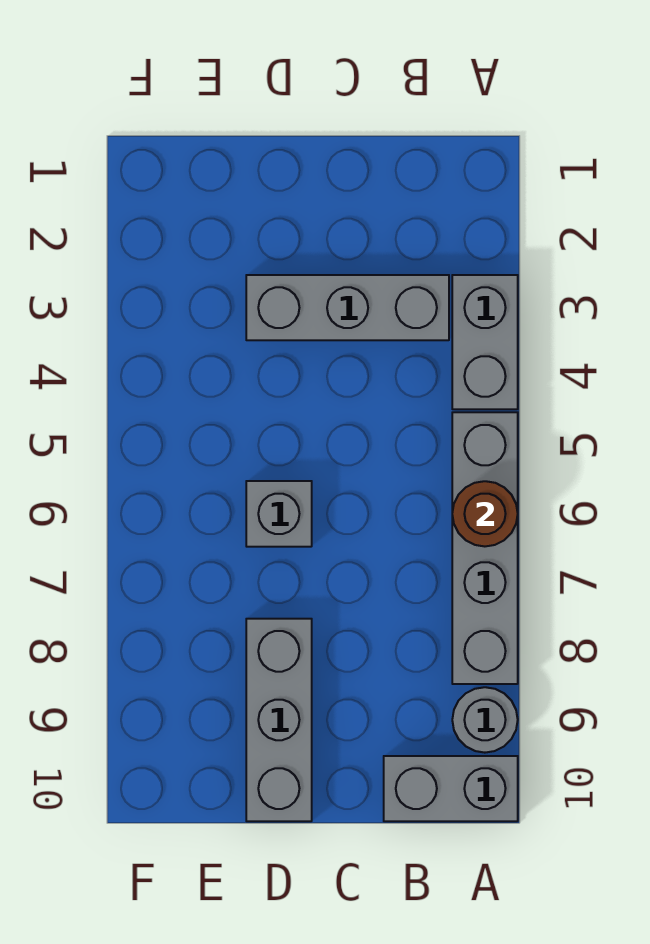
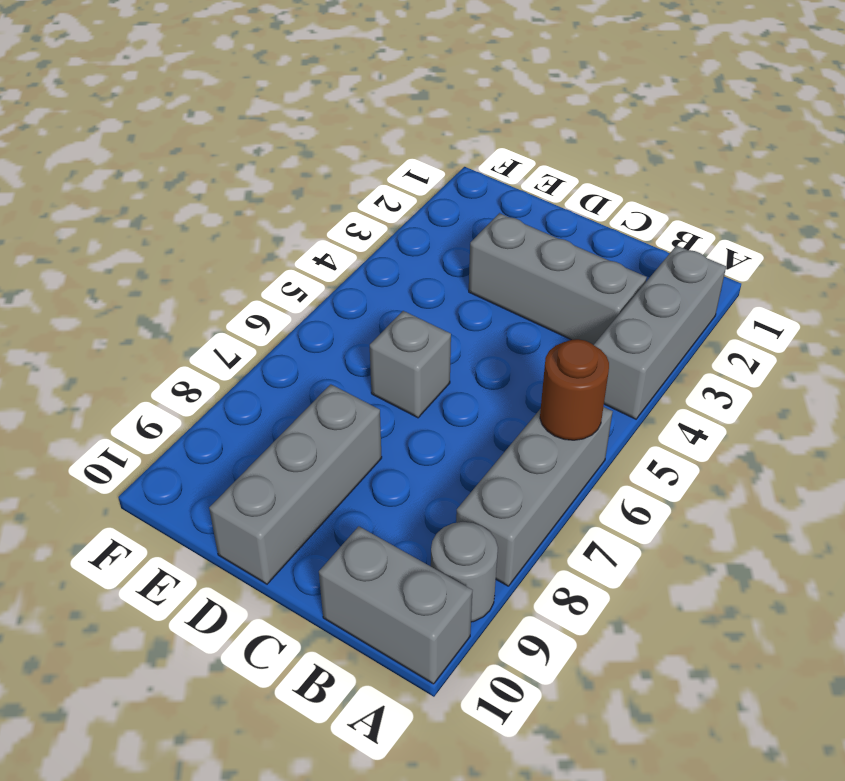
grey 1x2 brick [452,275,518,409] -> grey 1x3 brick [594,246,726,419]
grey 1x4 brick [452,412,518,684] -> grey 1x3 brick [456,407,613,586]

